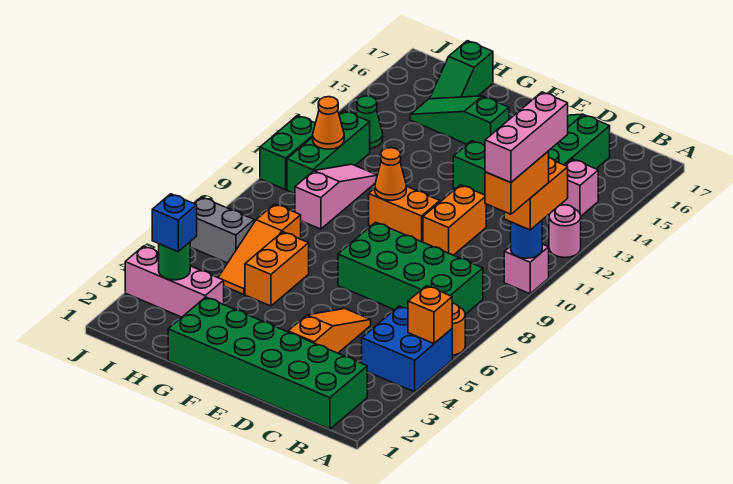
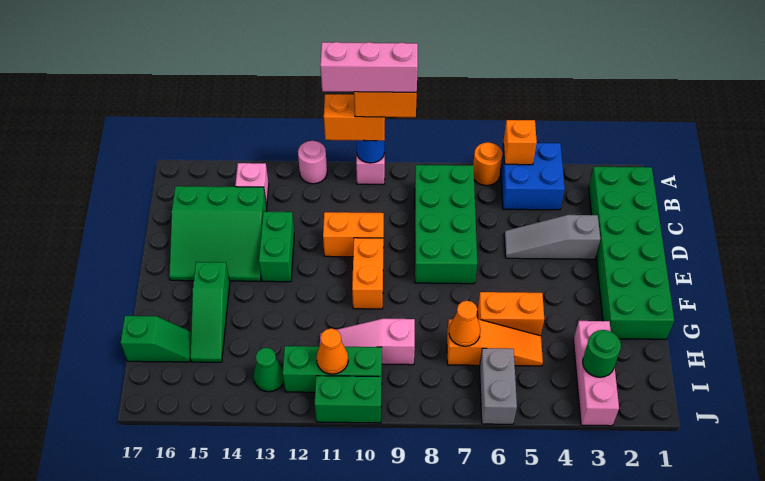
orange 1x3 slope [288,309,371,353] -> grey 1x3 slope [504,215,600,259]
orange 1x1 cone [375,148,406,200] -> orange 1x1 cone moved to [449,301,481,346]
blue 1x1 brick [152,194,197,252] -> none

